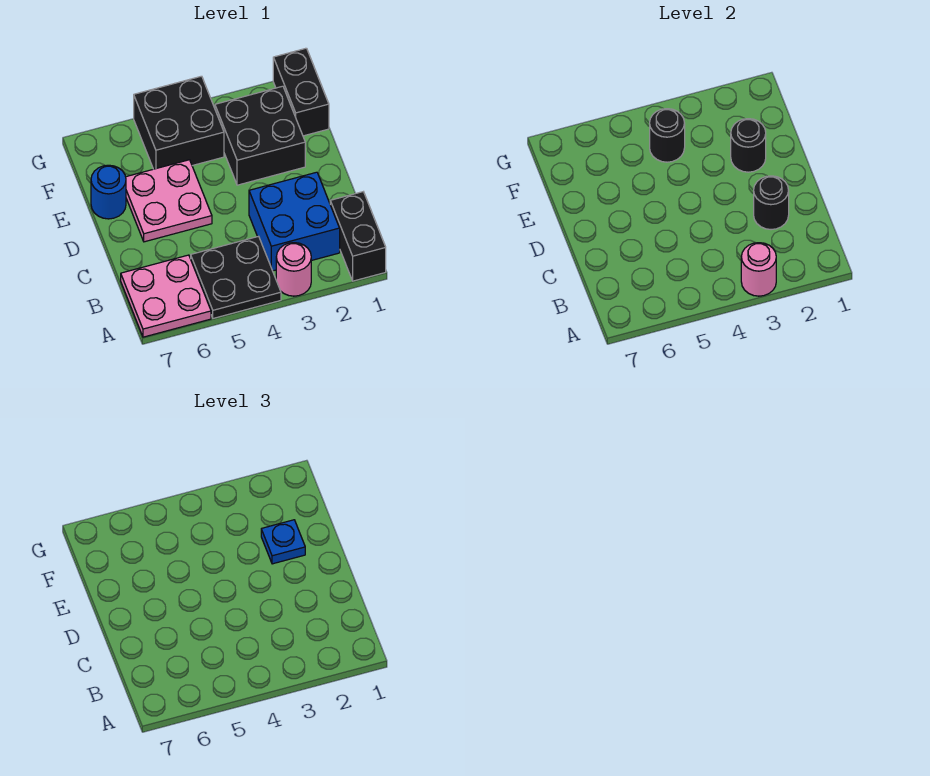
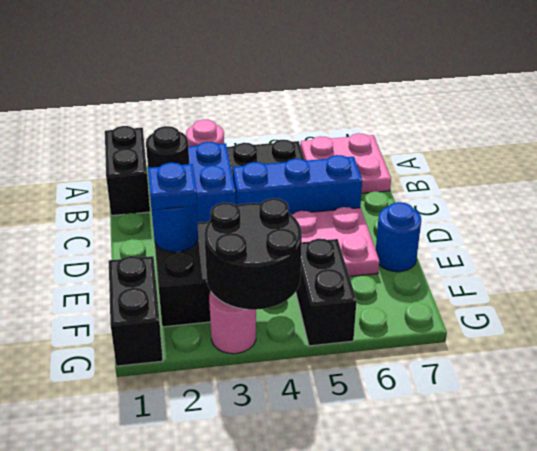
pink 1x1 round brick [741,243,776,296] -> pink 1x1 round brick moved to [209,292,256,354]
none -> blue 1x3 brick [233,155,362,214]
black 1x1 round brick [731,119,766,172] -> blue 1x1 round brick [152,206,198,252]
black 2x2 brick [134,76,224,169] -> black 1x2 brick [296,239,357,346]
black 1x1 round brick [650,109,685,162] -> black 2x2 round brick [204,198,302,310]

